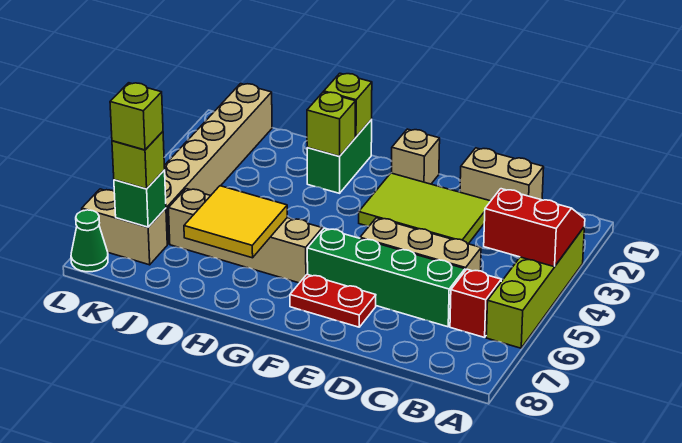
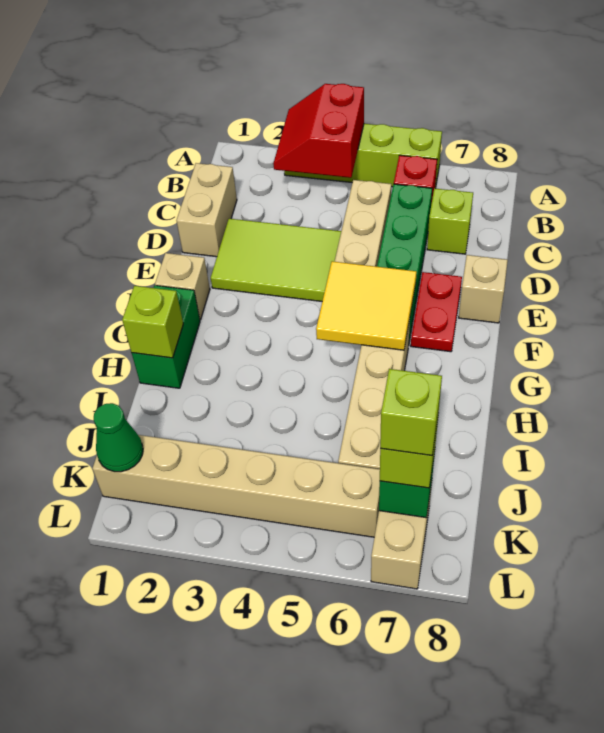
lime 2x3 tile [359,173,490,244] -> lime 2x3 tile turned to [211,219,341,301]
none -> tan 1x1 brick [459,255,508,323]
green 1x2 brick [307,120,372,193] -> green 1x2 brick turned to [132,286,200,388]
lime 1x1 brick [307,92,355,156] -> lime 1x1 brick moved to [427,188,473,254]
yellow 2x2 tile [184,186,287,258] -> yellow 2x2 tile moved to [316,261,417,350]
green 1x1 cone [71,210,108,272] -> green 1x1 cone moved to [94,403,143,472]

